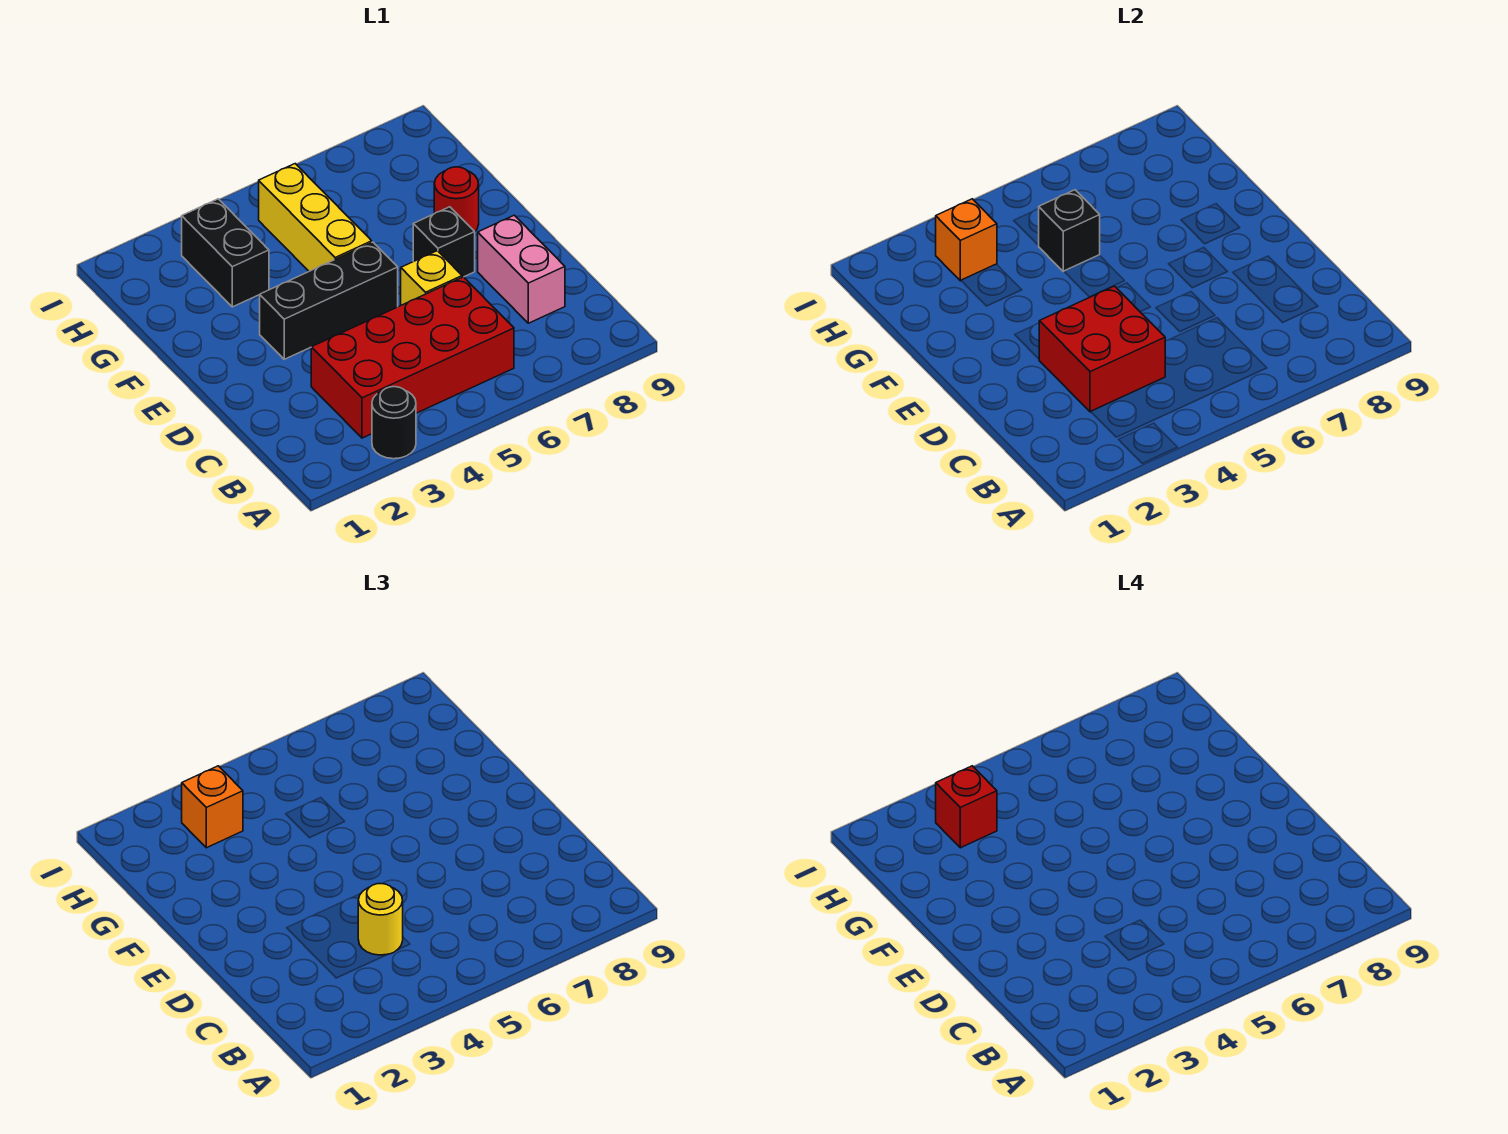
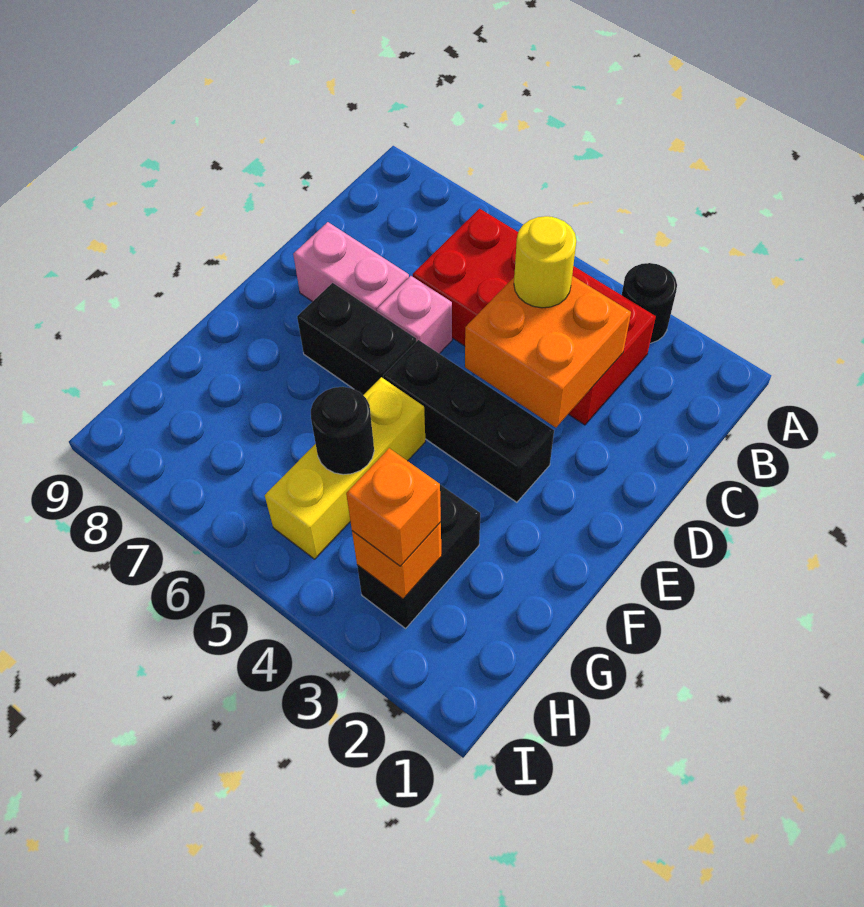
red 2x2 brick [1039,286,1165,412] -> orange 2x2 brick [465,276,631,428]
pink 1x2 brick [478,215,565,323] -> pink 1x2 brick turned to [293,222,409,312]
yellow 1x1 brick [401,251,462,305] -> pink 1x1 brick [377,276,452,354]
black 1x1 brick [413,207,475,277] -> black 1x2 brick [297,283,416,395]
red 1x1 round brick [434,167,479,231] -> none
black 1x1 brick [1038,190,1100,271] -> black 1x1 round brick [311,387,374,475]
red 1x1 brick [936,766,997,848] -> none

